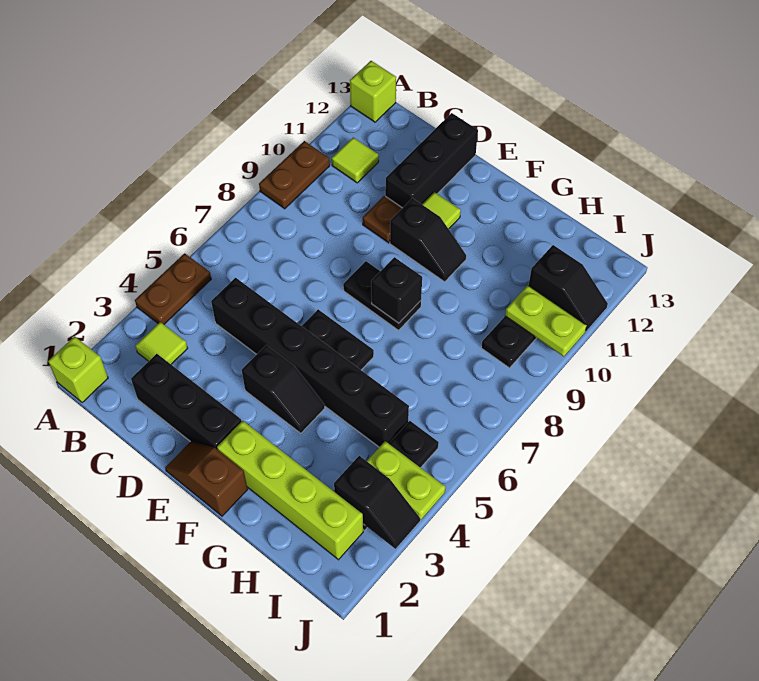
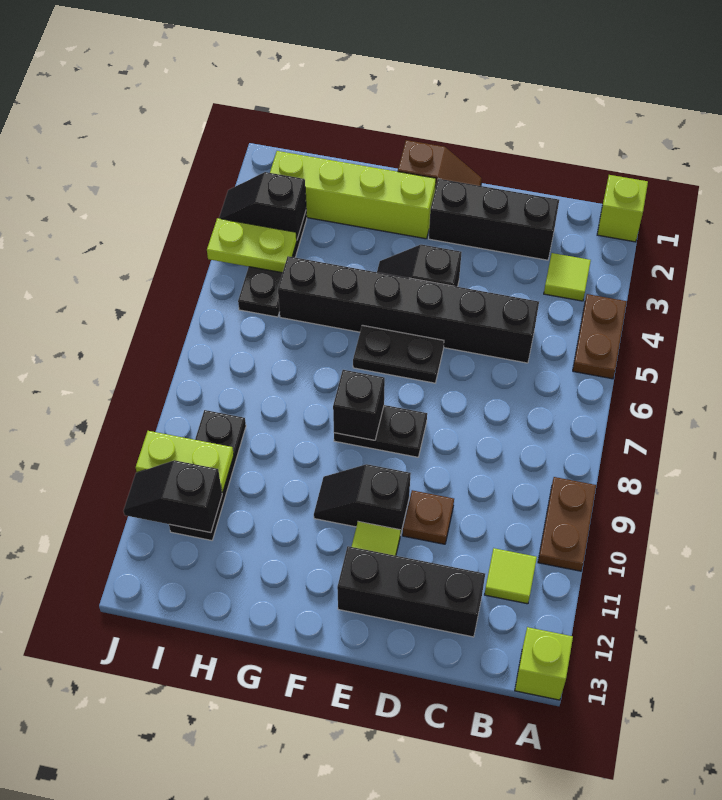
black 1x3 brick [385,113,478,208] -> black 1x3 brick turned to [337,546,485,637]

